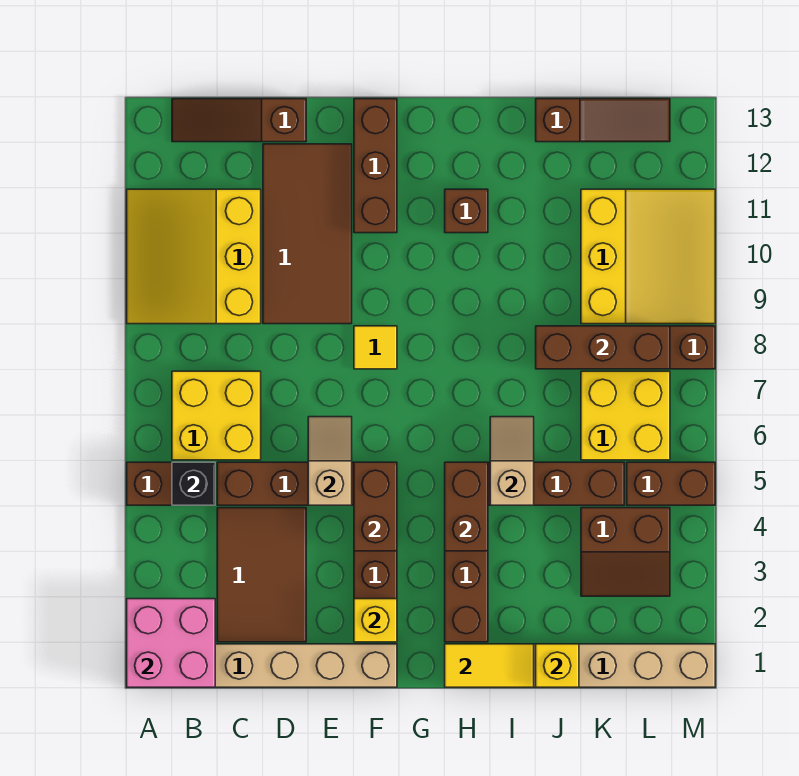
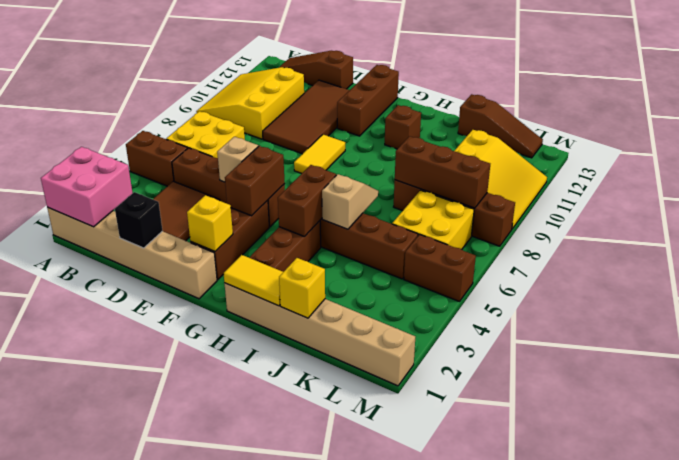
black 1x1 brick [172,462,215,505] -> black 1x1 brick moved to [115,192,163,248]
yellow 1x1 tile [354,326,397,369] -> yellow 1x2 tile [294,135,345,174]
brown 2x2 slope [581,508,670,596] -> none

